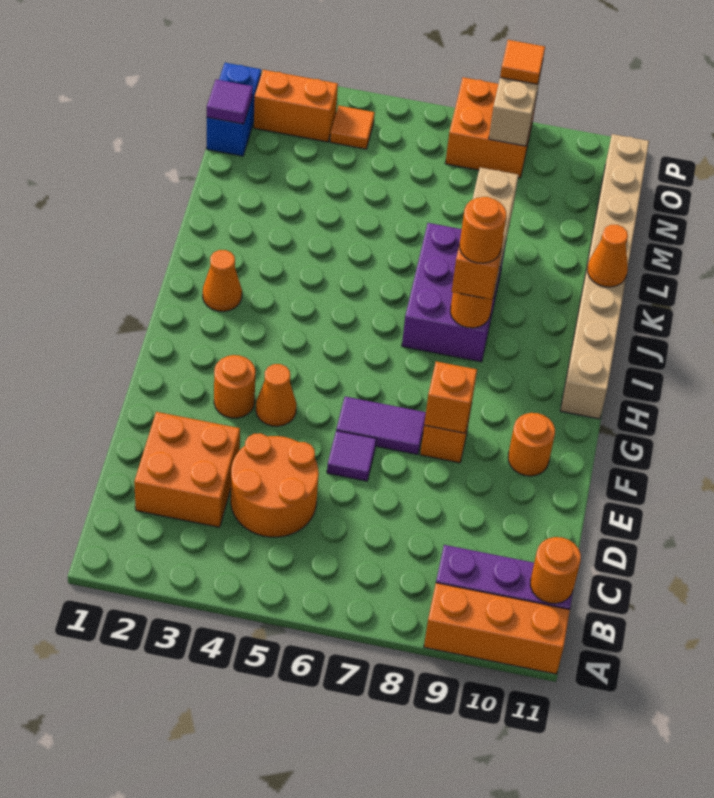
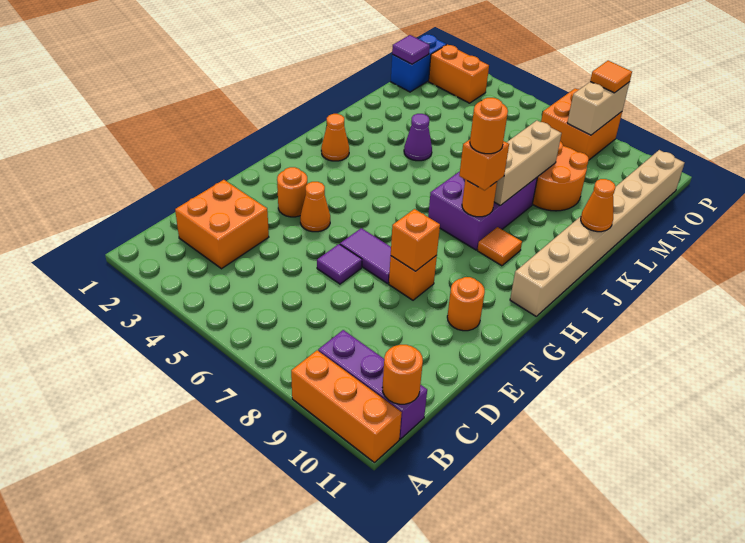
orange 2x2 round brick [231,433,319,537] -> orange 2x2 round brick moved to [532,142,589,211]
none -> purple 1x1 cone [404,114,432,161]
orange 1x1 tile [330,106,375,149] -> orange 1x1 tile moved to [477,227,522,266]

